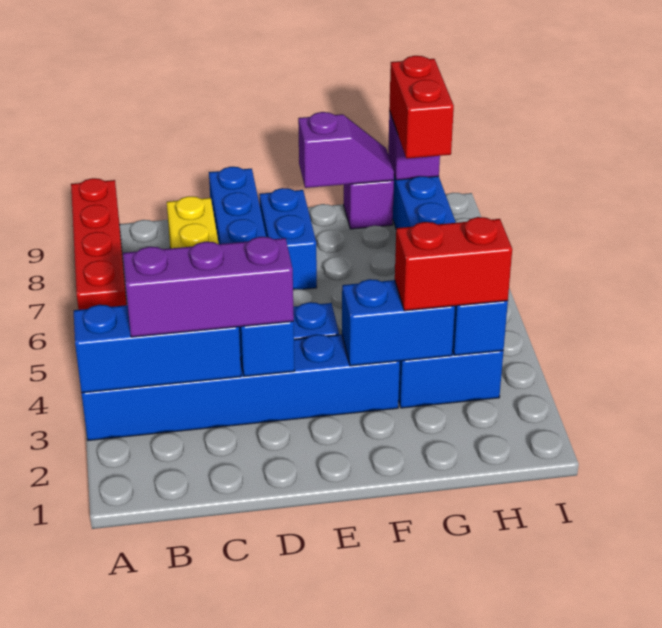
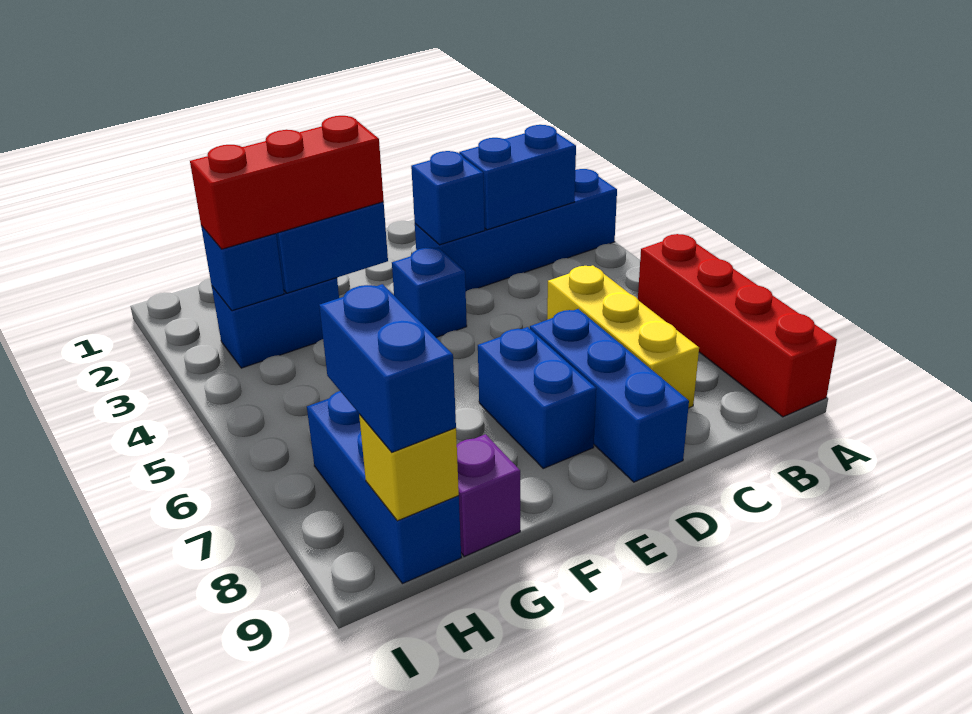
blue 1x6 brick [82,334,400,441] -> blue 1x4 brick [415,169,617,291]
blue 1x3 brick [74,305,241,393] -> blue 1x2 brick [459,125,576,230]
purple 1x3 brick [123,237,294,337] -> none
purple 1x2 slope [298,112,394,188] -> none
red 1x2 brick [395,217,512,311] -> red 1x3 brick [190,116,384,249]
red 1x2 brick [389,56,454,158] -> blue 1x2 brick [319,284,456,452]
purple 1x1 brick [388,111,440,180] -> yellow 1x1 brick [359,414,459,521]

